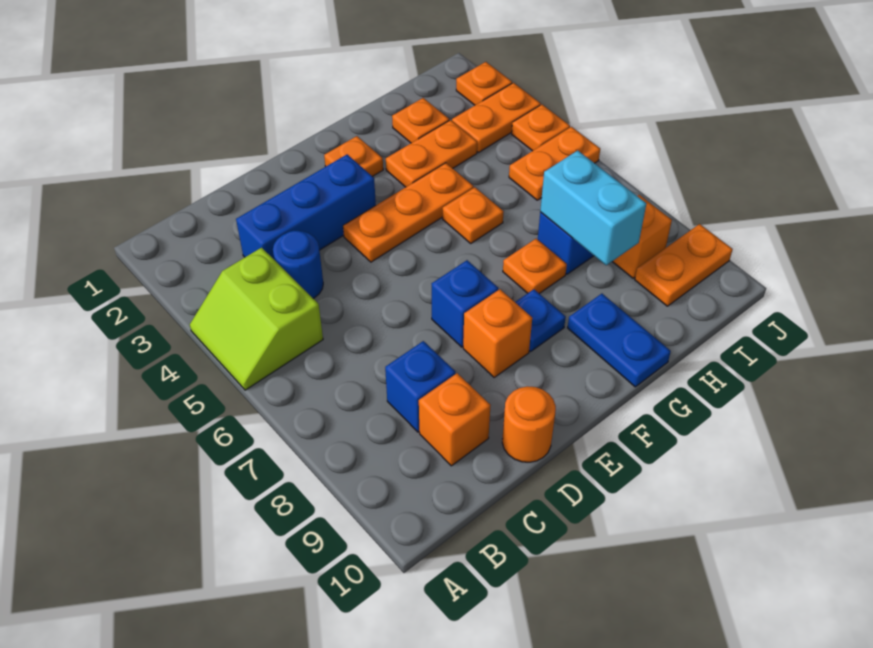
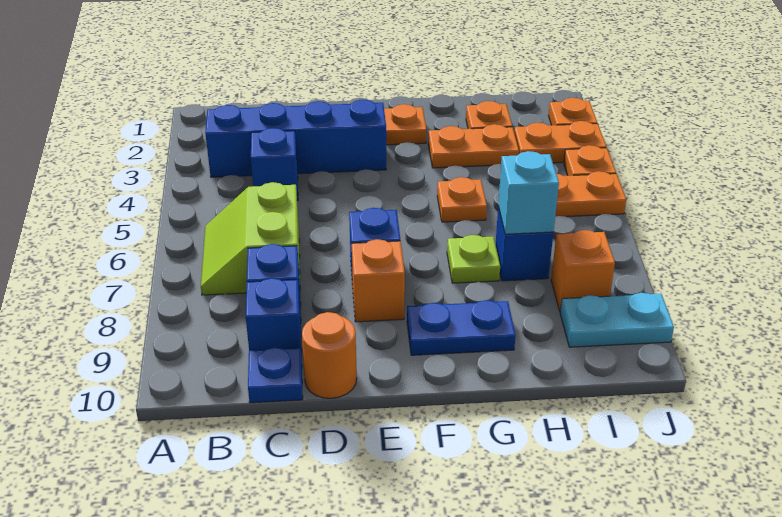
lime 2x2 slope [190,248,323,390] -> lime 2x2 slope moved to [201,182,300,295]
blue 1x3 brick [236,155,376,259] -> blue 1x4 brick [205,100,386,177]
blue 1x1 round brick [273,231,323,298] -> blue 1x1 brick [251,128,298,200]
orange 1x1 brick [419,373,491,466] -> blue 1x1 brick [246,278,302,358]
orange 1x3 plate [343,163,474,262] -> none
blue 1x1 plate [515,289,566,352] -> blue 1x1 plate moved to [248,347,303,403]
orange 1x1 plate [503,239,567,294] -> lime 1x1 plate [447,235,500,283]
blue 1x2 plate [568,294,671,387] -> blue 1x2 plate turned to [407,300,516,355]
cyan 1x2 brick [540,150,646,265] -> cyan 1x1 brick [498,151,559,234]
orange 1x2 plate [635,224,733,306] -> cyan 1x2 plate [560,293,674,347]

